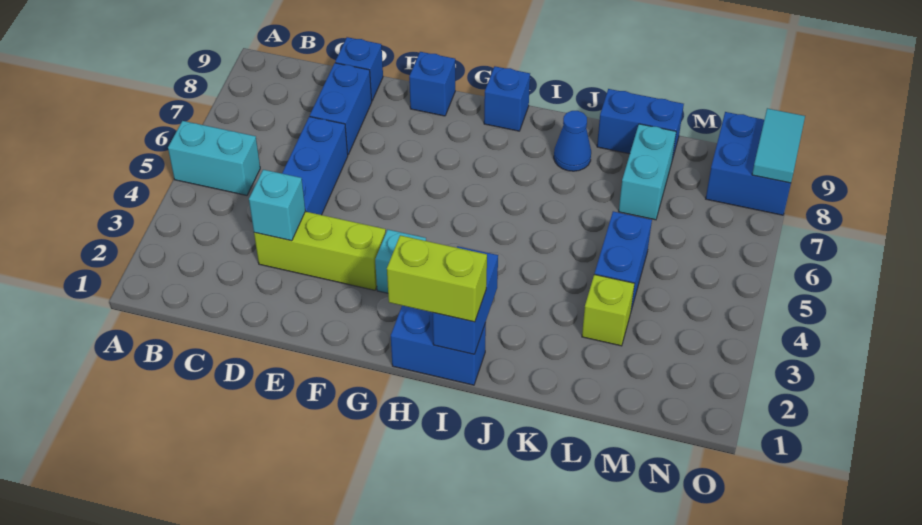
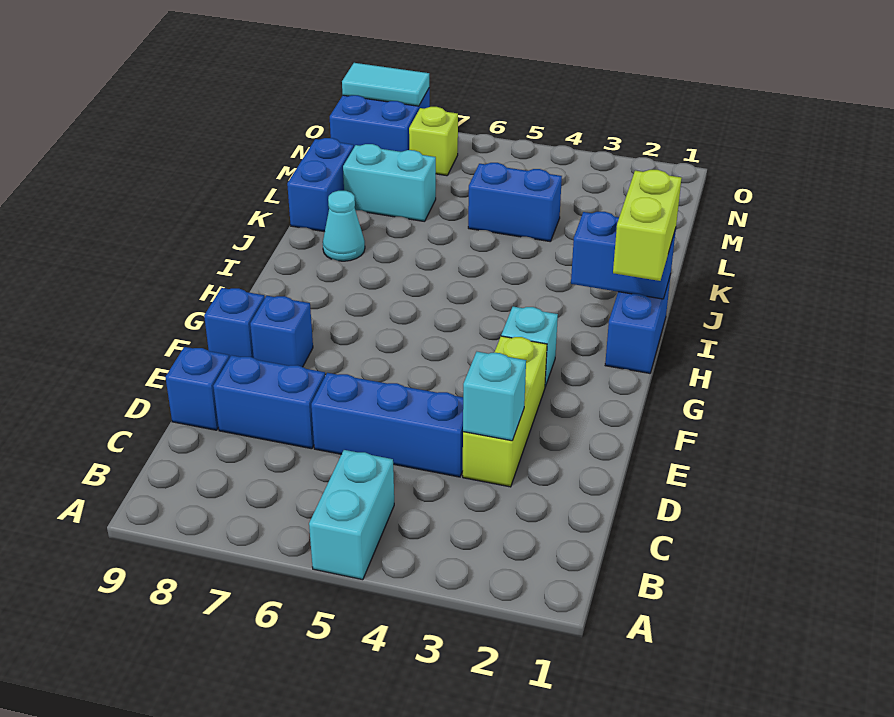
blue 1x1 brick [484,66,530,131] -> blue 1x1 brick moved to [250,296,313,367]
blue 1x1 cone [554,111,591,171] -> cyan 1x1 cone [323,191,365,261]
lime 1x1 brick [582,275,635,346] -> lime 1x1 brick moved to [409,107,458,176]

